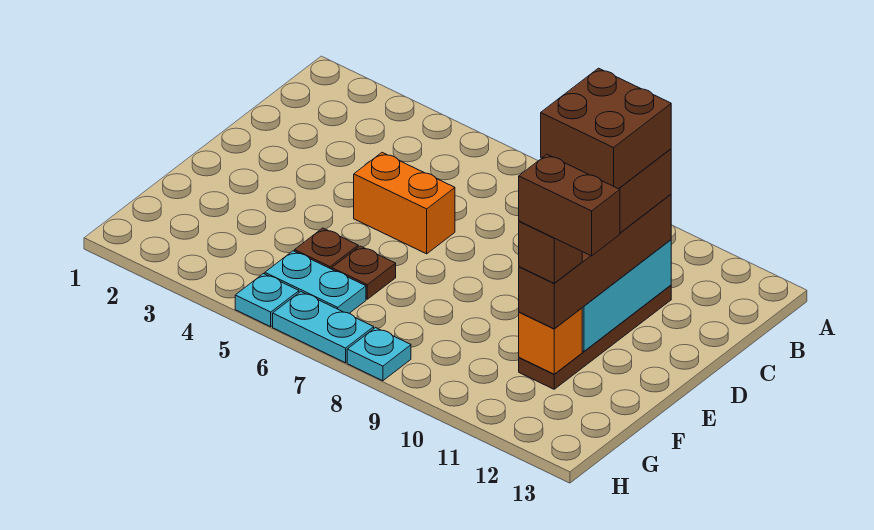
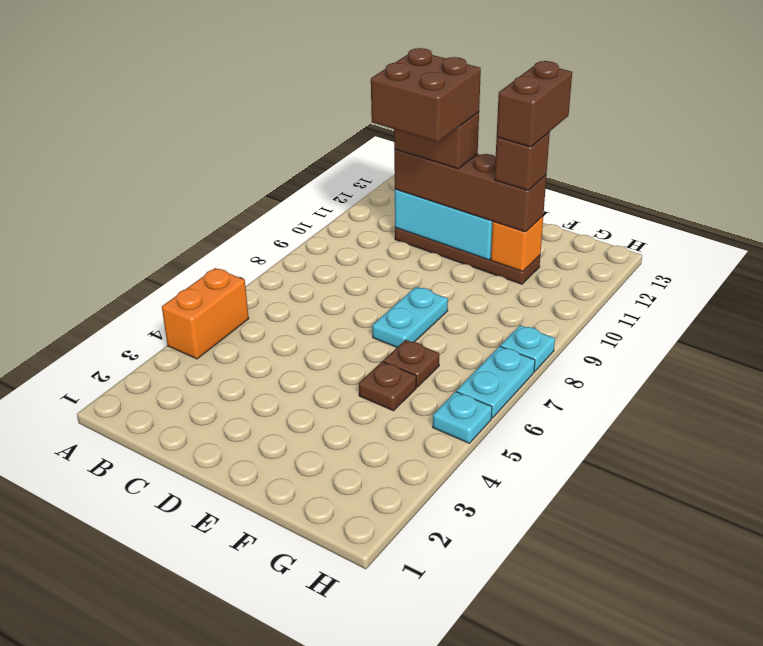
orange 1x2 brick [354,153,455,254] -> orange 1x2 brick moved to [162,268,249,359]
cyan 1x2 plate [265,251,366,313] -> cyan 1x2 plate moved to [372,287,448,347]

